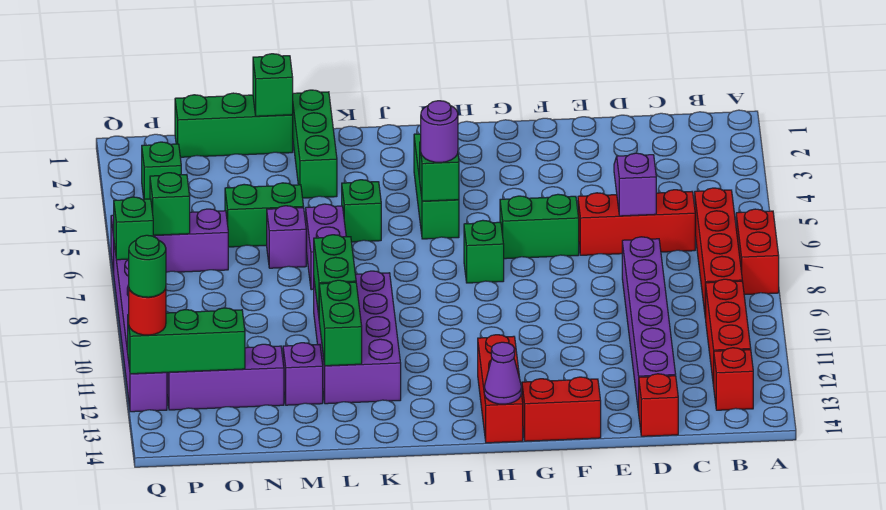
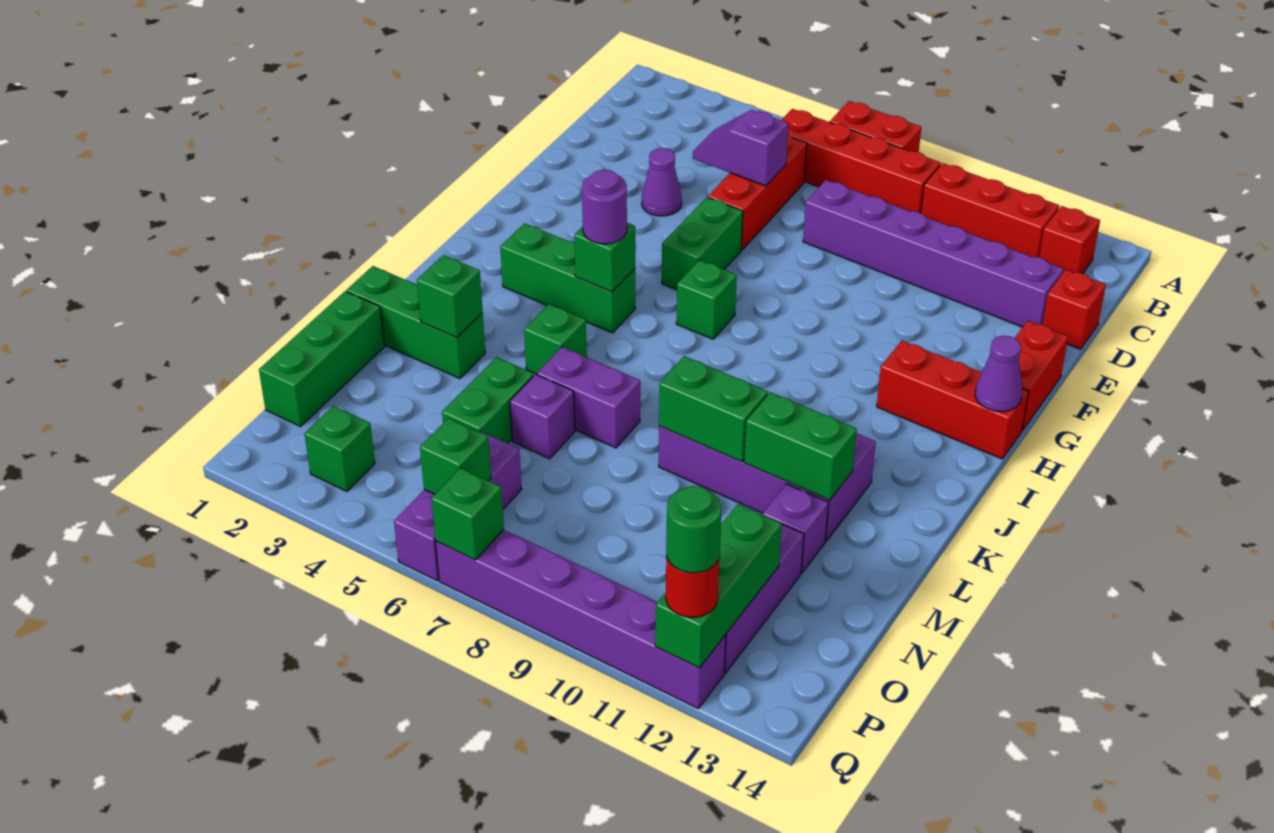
none -> purple 1x1 cone [642,148,682,216]
green 1x1 brick [253,54,293,116] -> green 1x1 brick moved to [417,255,483,337]

